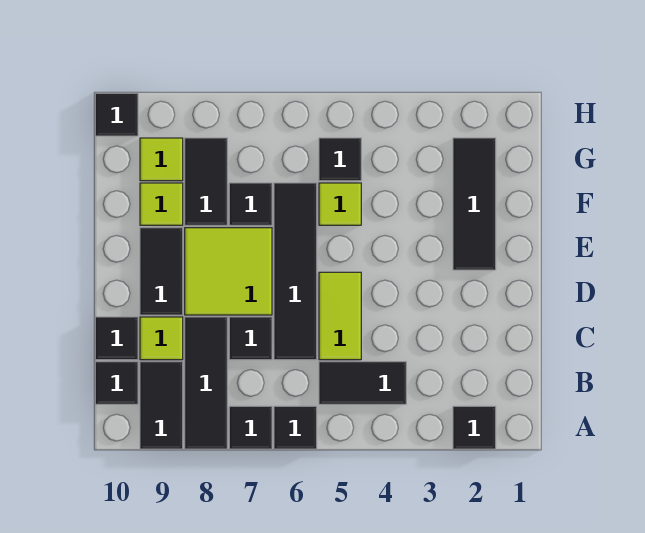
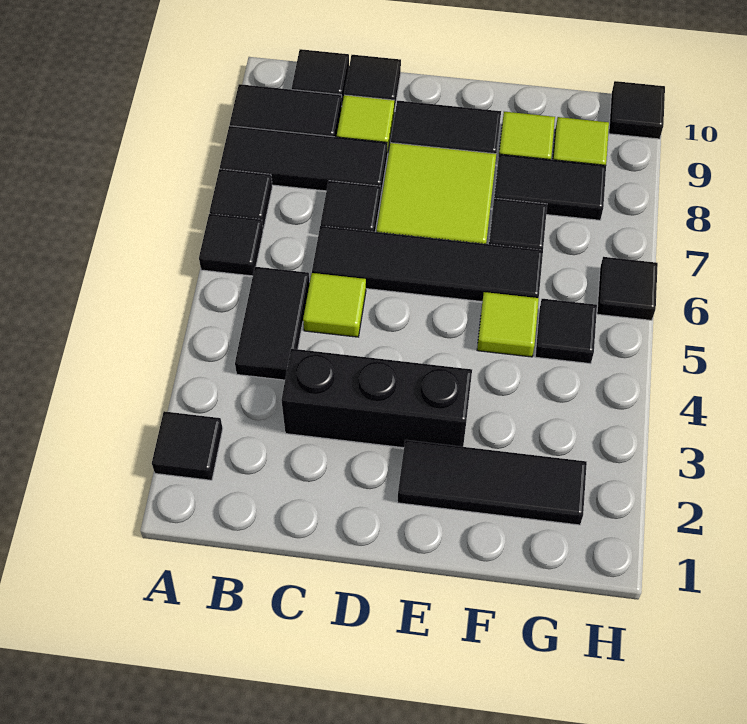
none -> black 1x3 brick [281,349,472,448]
lime 1x2 tile [319,272,361,360] -> lime 1x1 tile [303,273,366,337]
none -> black 1x1 tile [597,257,658,320]

